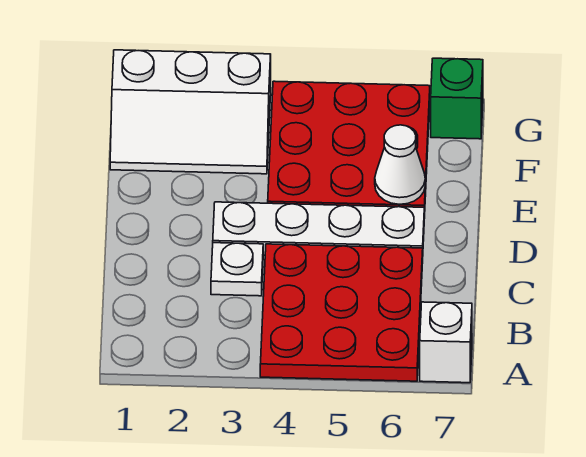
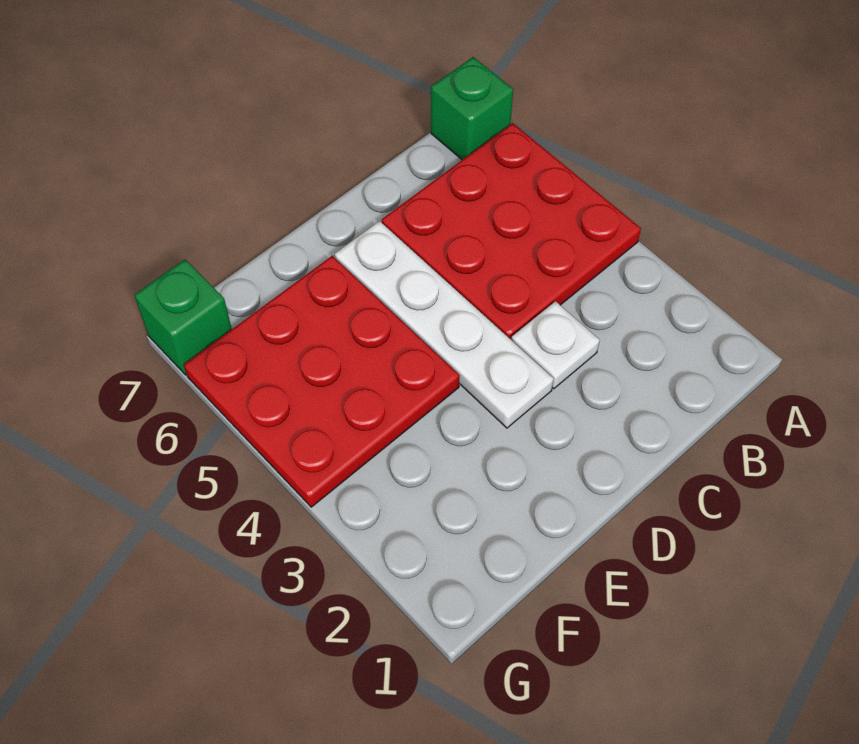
white 1x1 brick [420,302,472,383] -> green 1x1 brick [431,57,513,160]
white 1x1 cone [375,125,425,204] -> none
white 2x3 slope [110,50,271,174] -> none

